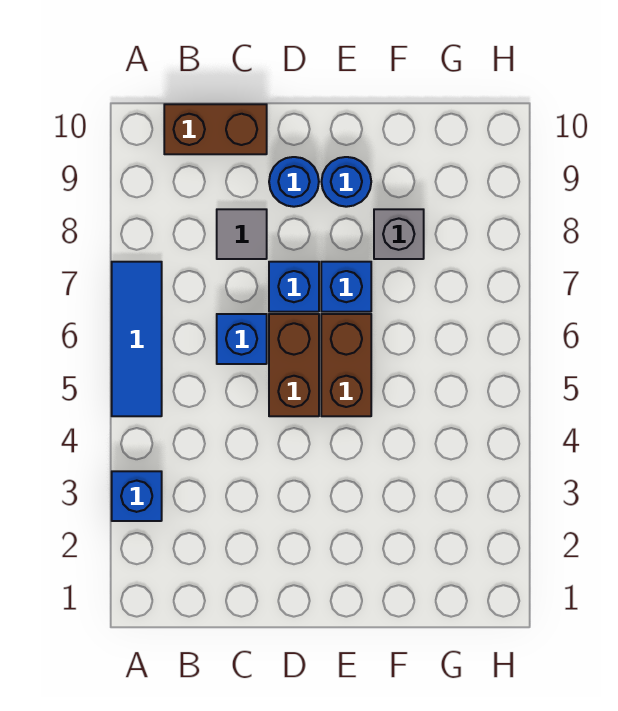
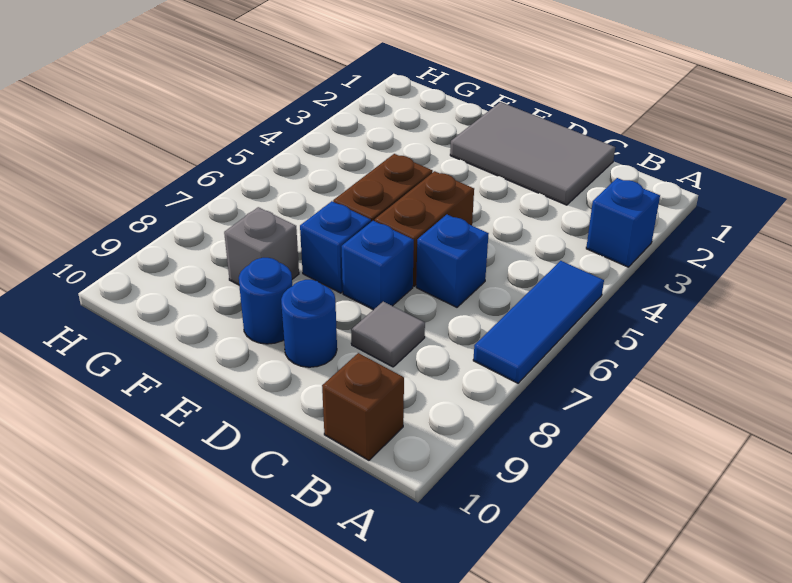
brown 1x2 brick [164,104,267,154] -> brown 1x1 brick [322,353,404,460]
none -> grey 2x3 tile [450,102,615,205]

